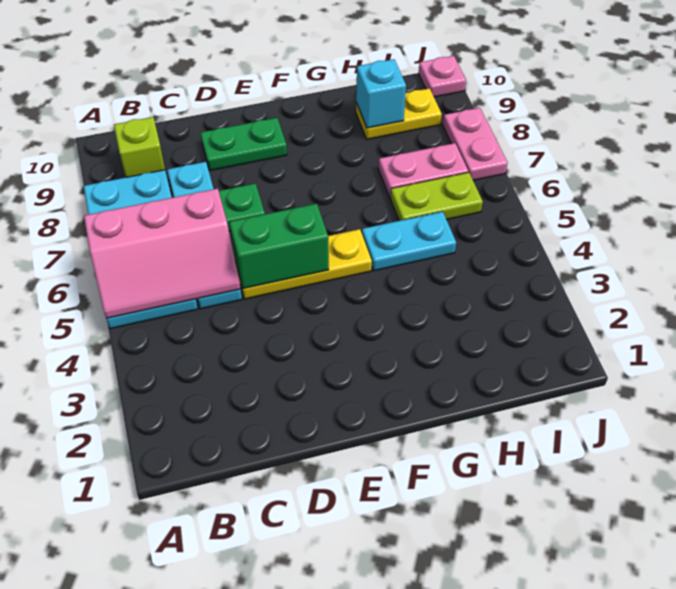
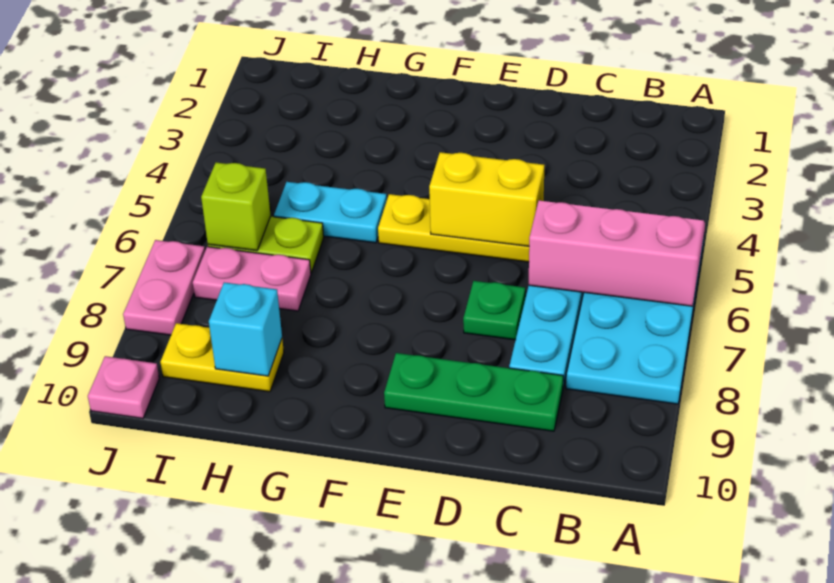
lime 1x1 brick [114,117,165,177] -> lime 1x1 brick moved to [201,163,271,251]
green 1x2 brick [229,204,329,289] -> yellow 1x2 brick [429,152,544,246]
green 1x2 plate [201,118,287,171] -> green 1x3 plate [384,353,563,431]

